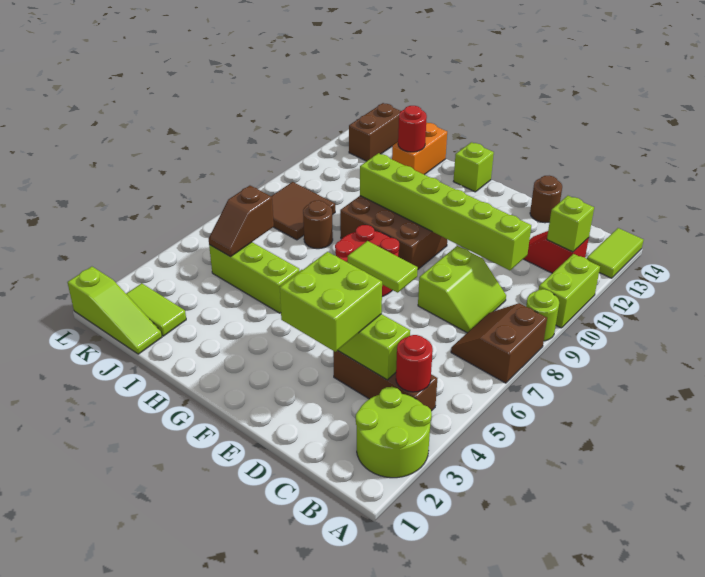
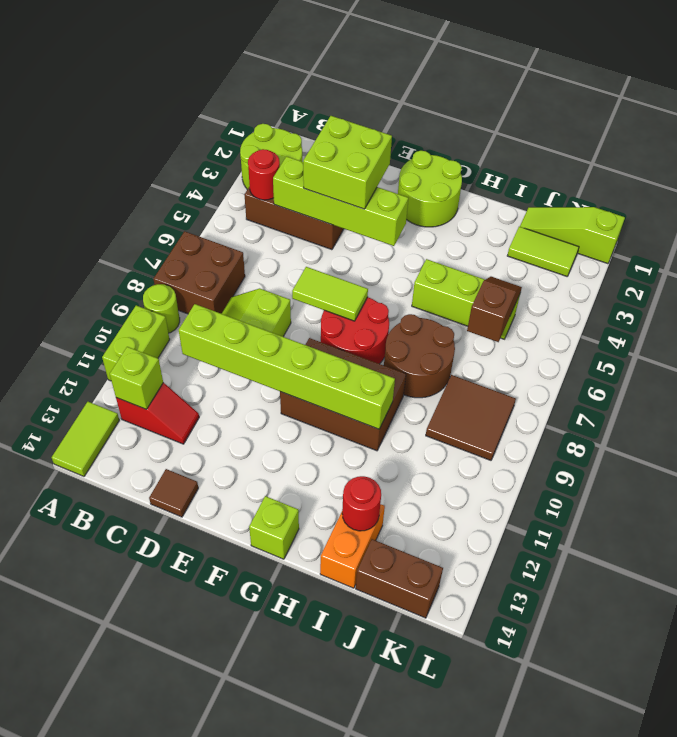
brown 2x2 slope [451,303,547,383] -> brown 2x2 brick [153,231,245,314]
brown 1x1 round brick [530,176,562,223] -> brown 1x1 tile [149,469,198,517]
none -> lime 2x2 round brick [398,151,462,227]
brown 1x1 round brick [303,200,333,249] -> brown 2x2 round brick [384,314,455,398]
brown 1x2 brick [349,103,401,161] -> brown 1x2 brick turned to [356,539,443,618]

